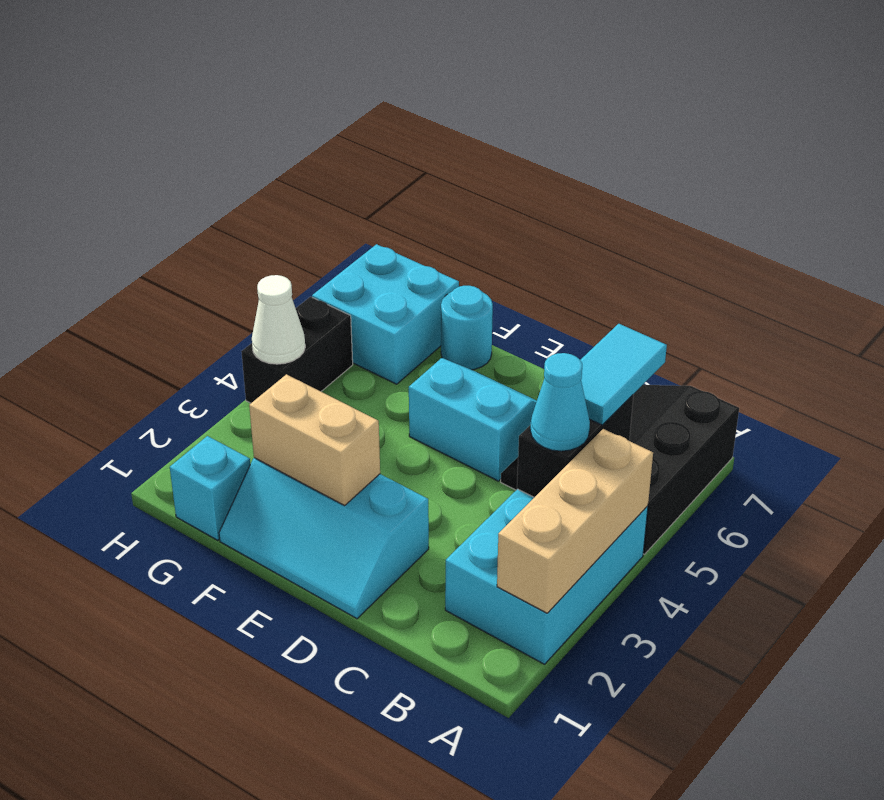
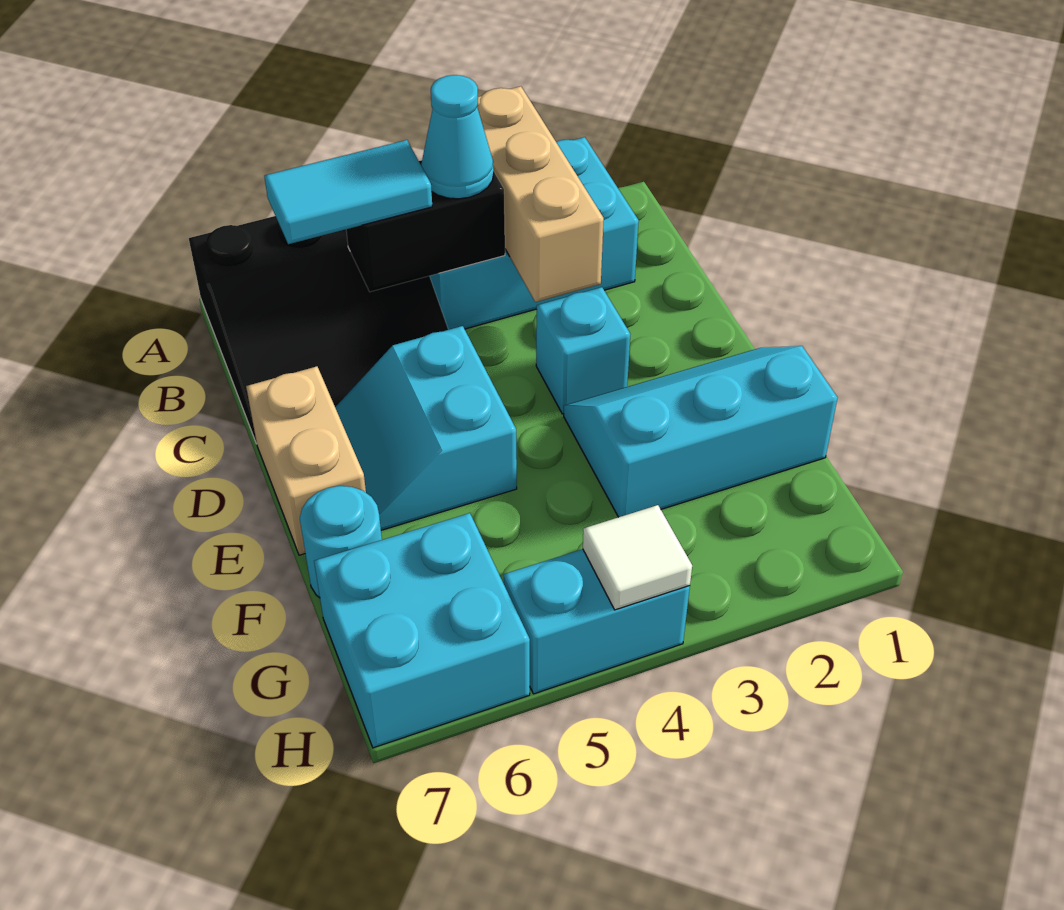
tan 1x3 brick [497,429,653,613] -> tan 1x3 brick turned to [477,86,604,302]
cyan 2x3 slope [219,458,429,619] -> cyan 2x3 slope turned to [564,346,838,517]
tan 1x2 brick [249,374,380,506] -> tan 1x2 brick moved to [246,366,366,555]
cyan 1x1 brick [170,436,250,540] -> cyan 1x1 brick moved to [536,287,630,414]
black 1x2 brick [241,297,353,403] -> cyan 1x2 brick [504,549,690,694]
white 1x1 cone [252,275,305,364] -> white 1x1 tile [583,505,692,610]

